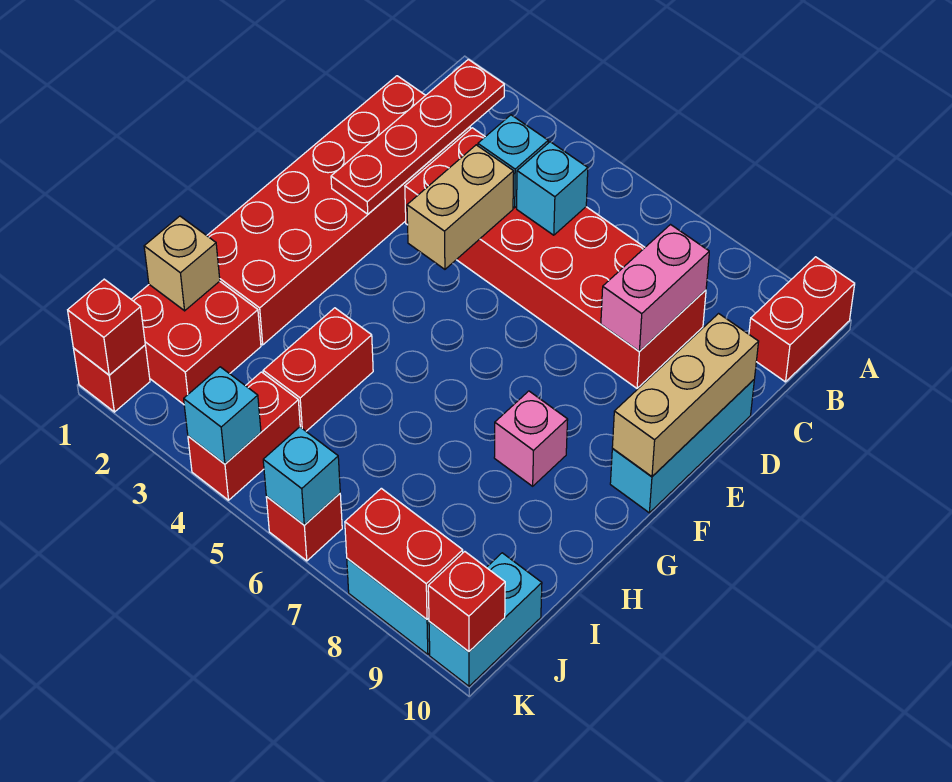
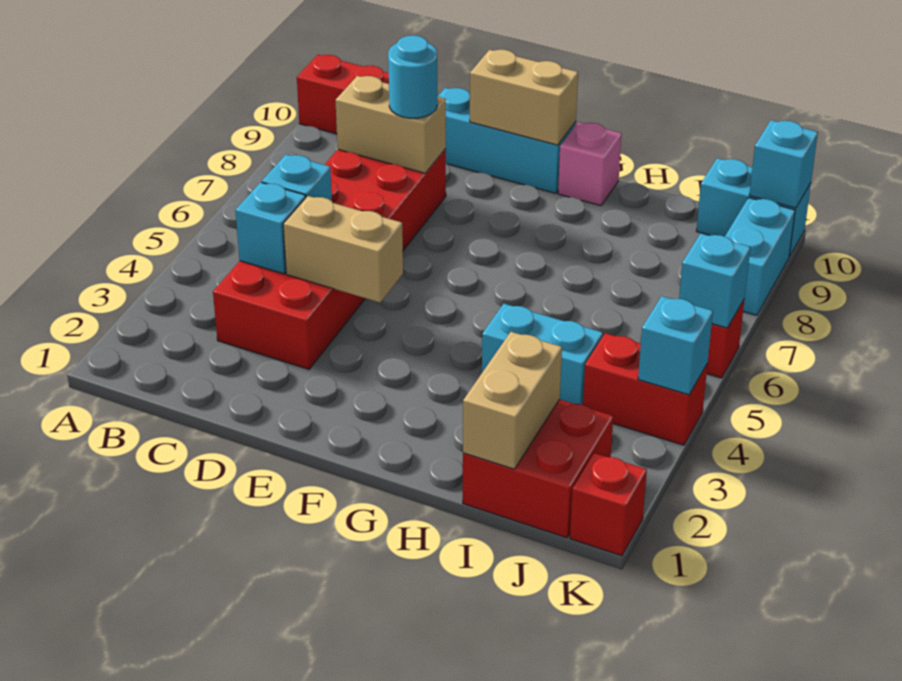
red 1x4 plate [331,59,504,214] -> none
red 2x6 brick [207,76,470,345] -> none
pink 1x2 brick [601,225,709,352] -> tan 1x2 brick [335,76,446,173]
none -> cyan 1x1 round brick [388,36,437,118]
tan 1x3 brick [612,314,759,477] -> tan 1x2 brick [470,50,578,145]
pink 1x1 brick [494,391,568,486] -> pink 1x1 brick moved to [558,122,621,206]
red 1x2 brick [263,308,373,431] -> cyan 1x2 brick [482,304,603,405]
tan 1x1 brick [144,216,220,311] -> tan 1x2 brick [463,332,562,469]
red 1x1 brick [68,279,145,375] -> none
red 1x2 brick [345,488,463,619] -> none
red 1x1 brick [428,552,505,651] -> cyan 1x1 brick [749,120,818,208]

